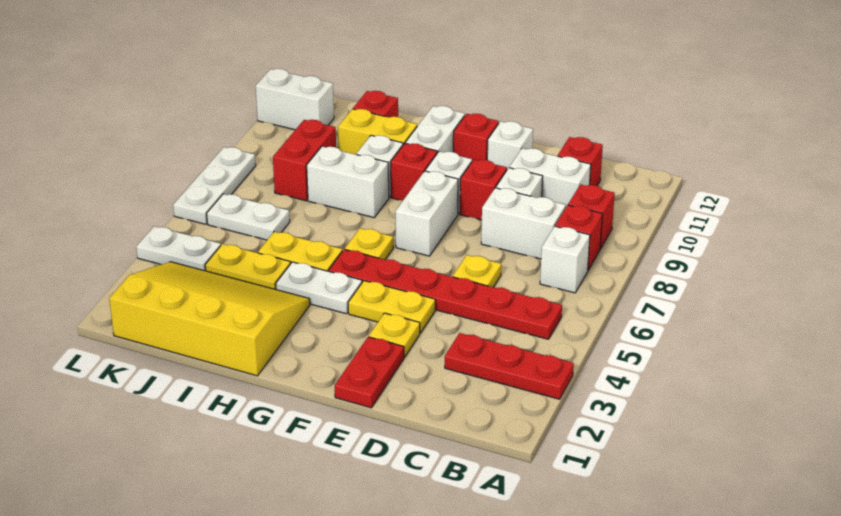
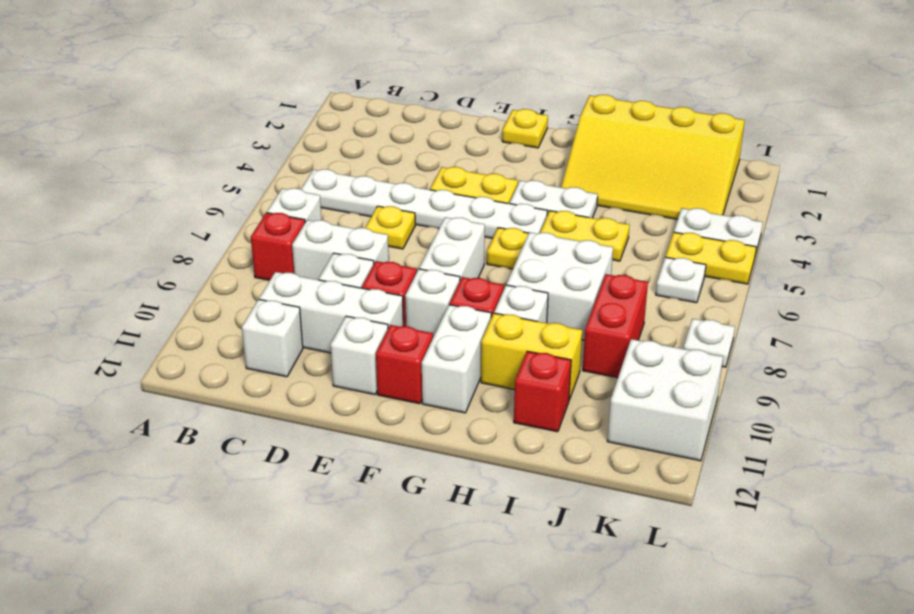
red 1x3 plate [445,333,574,399] -> none
red 1x6 plate [329,249,562,339] -> white 1x6 plate [301,169,547,238]
red 1x1 brick [568,184,615,249] -> none
white 1x2 brick [509,148,591,207] -> white 1x3 brick [259,272,403,353]
red 1x1 brick [558,137,603,186] -> white 1x1 brick [242,299,303,377]
red 1x2 plate [335,337,404,408] -> none
yellow 1x1 plate [369,313,420,357] -> yellow 1x1 plate moved to [502,109,548,148]
white 1x2 brick [307,147,389,218] -> white 2x2 brick [506,232,613,340]
yellow 1x2 plate [205,244,291,290] -> yellow 1x2 plate moved to [665,232,756,284]
white 1x2 plate [207,194,290,240] -> white 1x1 plate [656,257,706,303]
white 1x2 brick [256,69,334,130] -> white 2x2 brick [607,339,723,461]
white 1x3 plate [173,147,256,224] -> white 1x1 plate [684,319,735,367]

